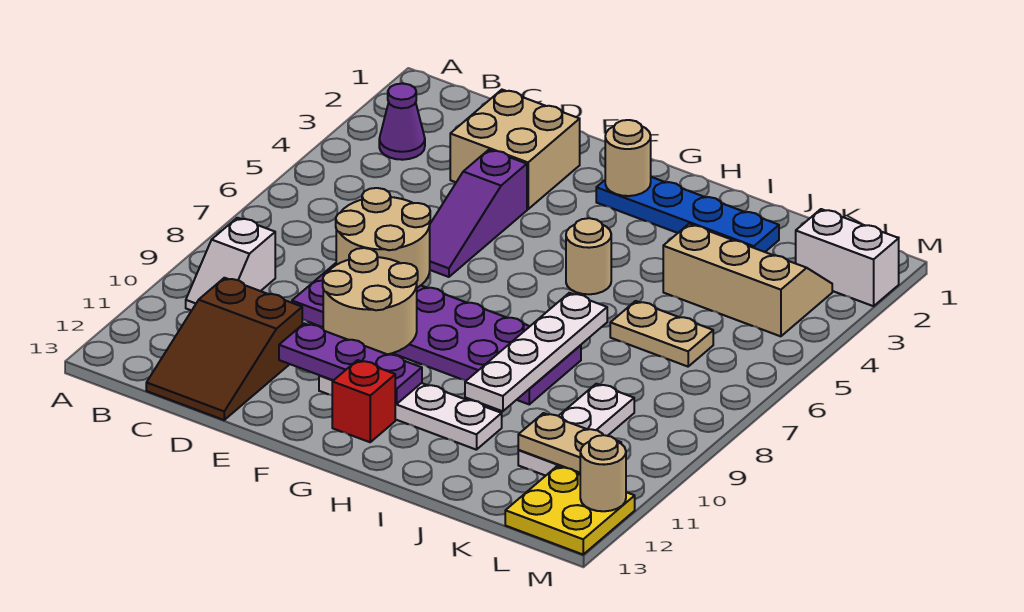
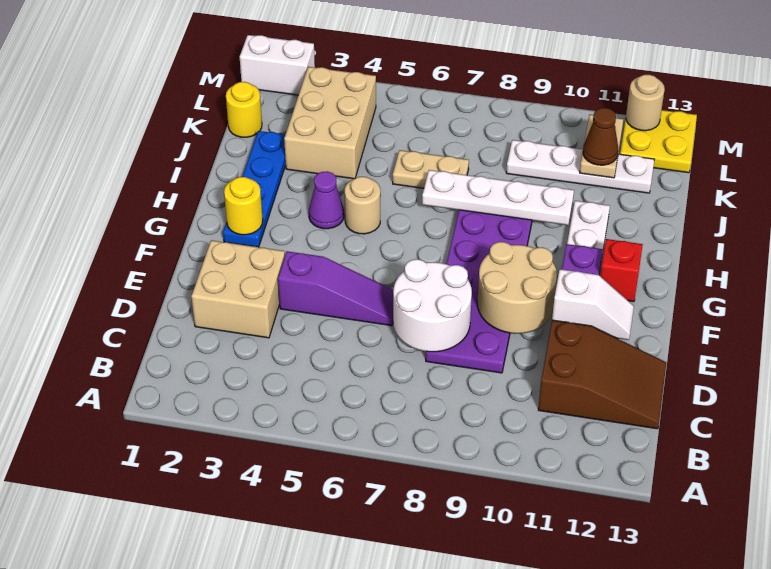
purple 1x1 cone [379,84,425,160] -> purple 1x1 cone moved to [309,171,344,229]
white 1x2 slope [186,218,275,311] -> white 1x2 slope moved to [552,269,634,340]
tan 2x2 round brick [336,188,430,288] -> white 2x2 round brick [393,259,472,352]
tan 1x1 round brick [605,120,651,196] -> yellow 1x1 round brick [224,177,263,235]
tan 2x3 slope [663,224,832,336] -> tan 2x3 brick [284,67,376,179]
tan 1x2 plate [610,301,713,367] -> tan 1x2 plate turned to [393,150,469,188]
none -> yellow 1x1 round brick [226,82,262,137]
white 1x3 plate [518,384,634,476] -> white 1x4 plate [506,140,654,193]
none -> brown 1x1 cone [583,108,618,165]
white 1x2 brick [796,209,899,306] -> white 1x2 brick turned to [240,35,315,95]

